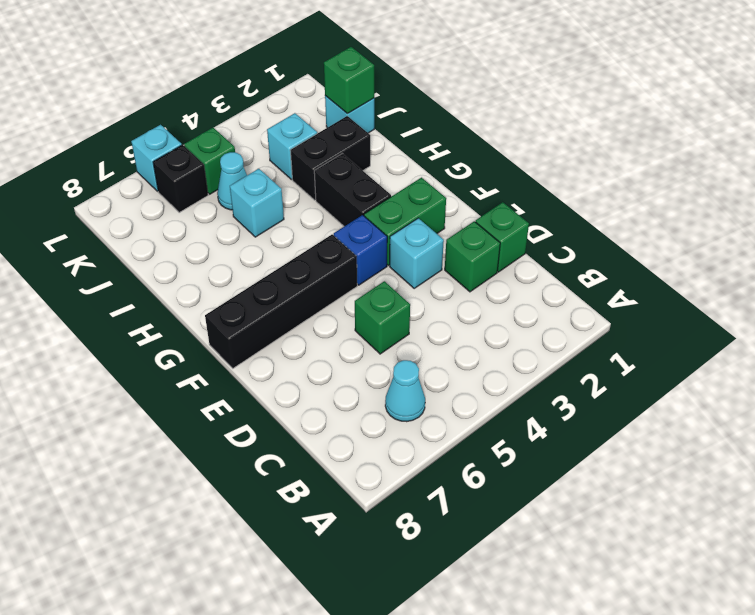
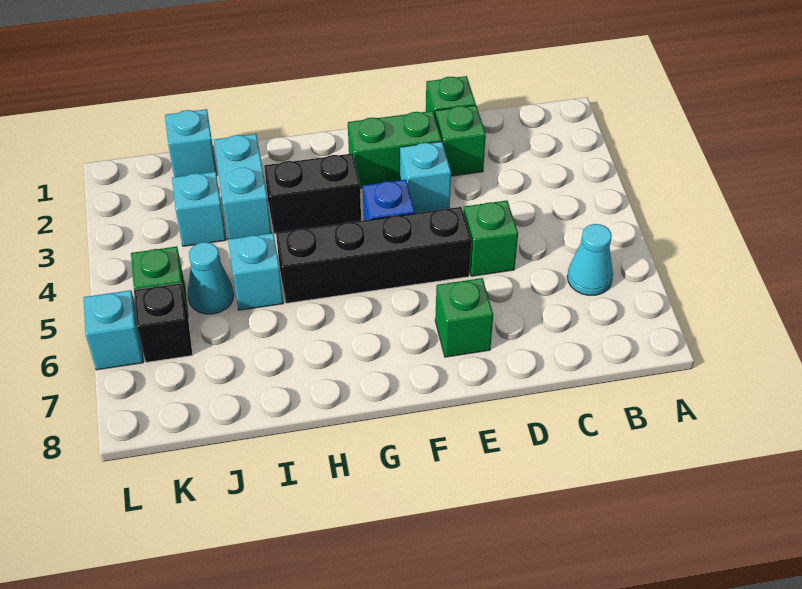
green 1x2 brick [364,178,446,266] -> green 1x2 brick turned to [348,111,442,189]
black 1x4 brick [205,235,357,368] -> black 1x4 brick turned to [276,207,471,303]
black 1x2 brick [290,116,370,200] -> cyan 1x2 brick [214,134,271,239]
green 1x1 brick [324,47,374,114] -> green 1x1 brick moved to [435,278,493,357]

